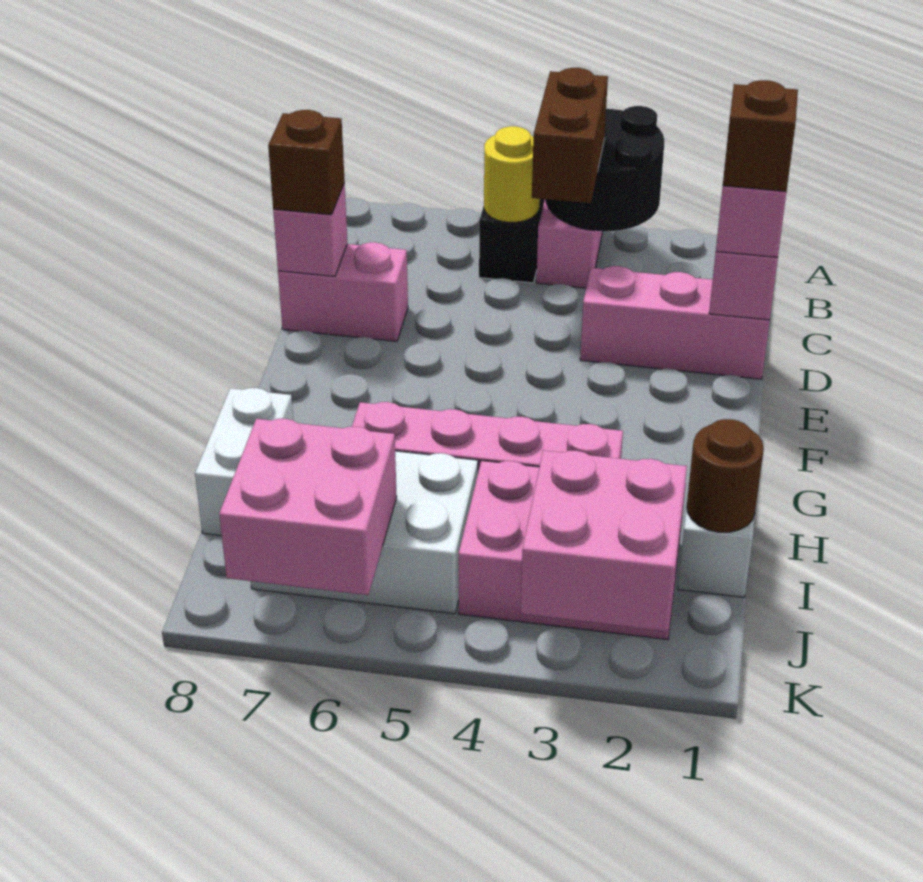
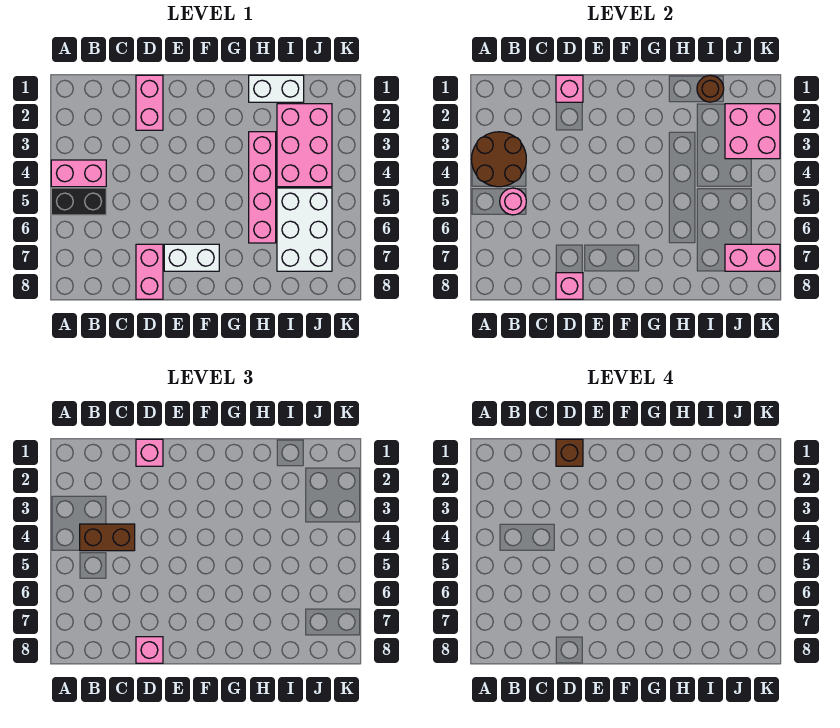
black 2x2 round brick [546,106,664,231] -> brown 2x2 round brick [471,132,526,187]
yellow 1x1 round brick [484,126,540,222] -> pink 1x1 round brick [500,188,526,215]
pink 1x3 brick [580,266,770,379] -> pink 1x2 brick [136,75,163,130]
brown 1x1 brick [268,110,345,215] -> pink 1x1 brick [136,637,163,663]
white 1x2 brick [195,388,293,536] -> white 1x2 brick moved to [164,244,219,271]
pink 2x2 brick [219,419,397,595] -> pink 1x2 brick [725,244,780,271]

